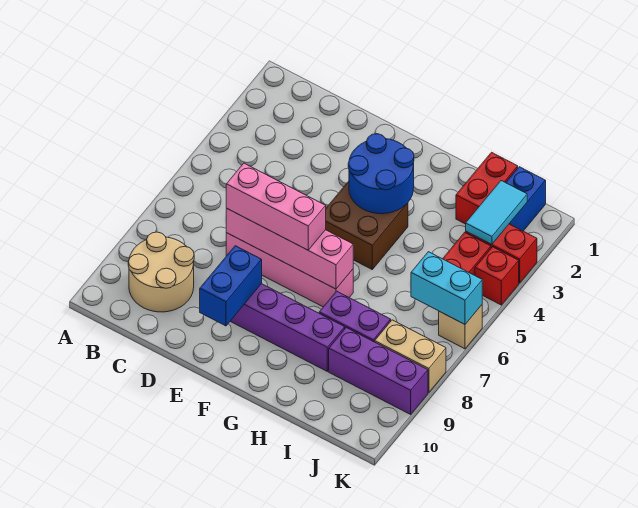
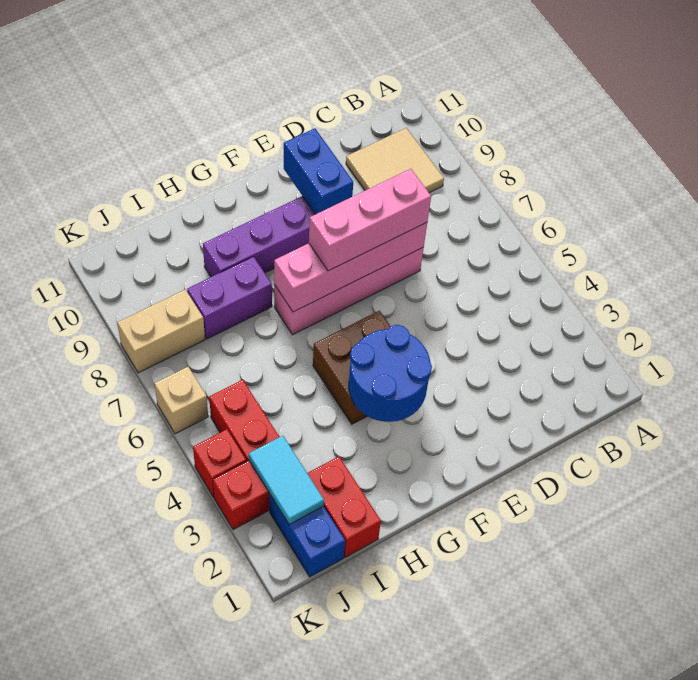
tan 2x2 round brick [128,232,194,312] -> tan 2x2 tile [346,128,444,193]
purple 1x3 brick [329,328,428,414] -> none
cyan 1x2 brick [411,252,482,324] -> none

